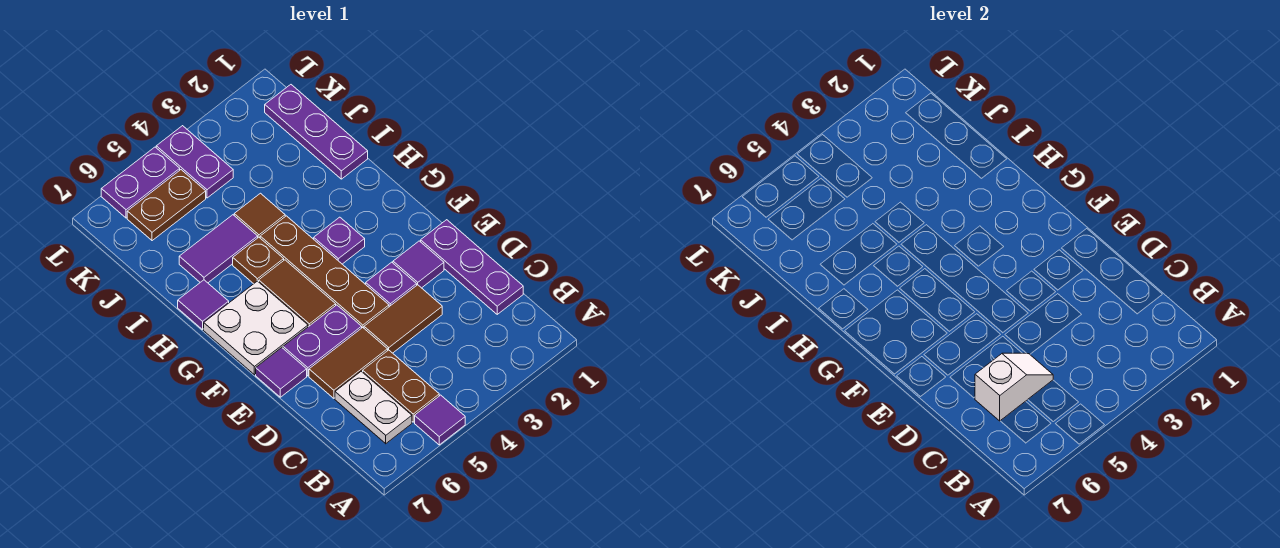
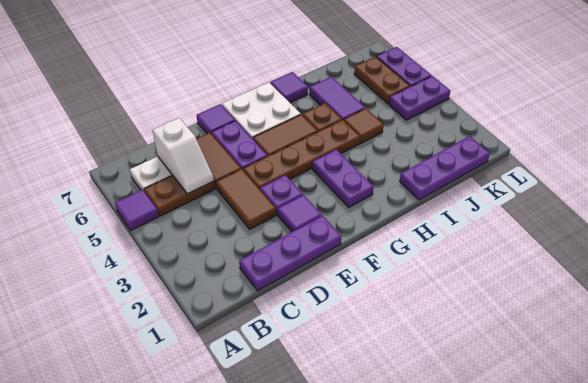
purple 1x1 plate [314,217,365,264] -> purple 1x2 plate [312,149,374,207]

